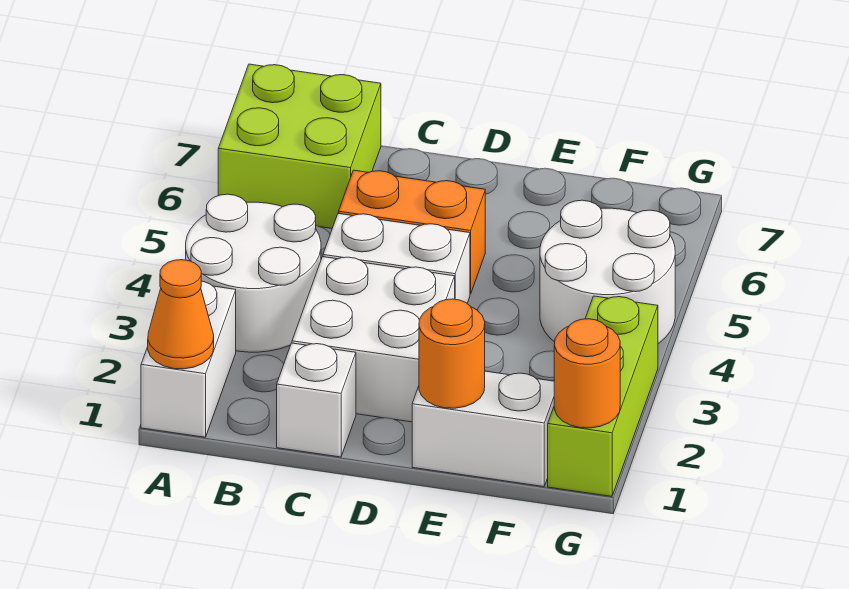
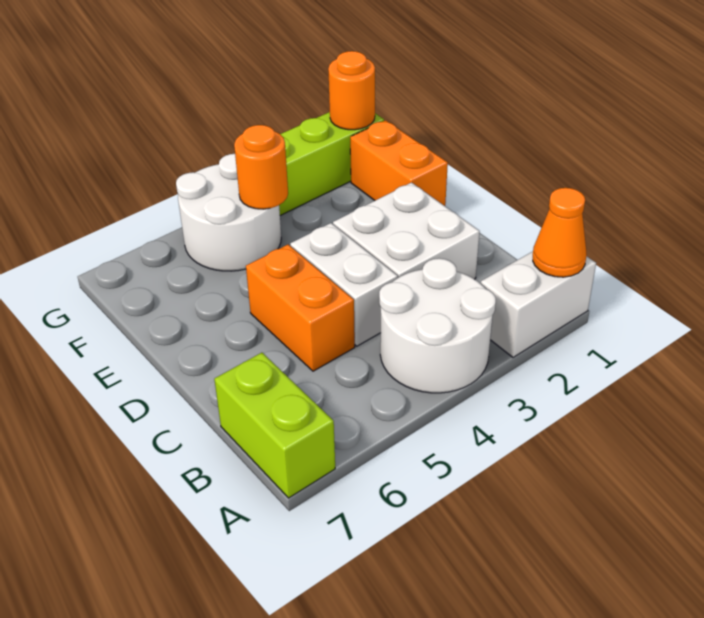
lime 2x2 brick [218,64,381,228] -> lime 1x2 brick [214,353,335,498]
white 1x1 brick [277,343,356,457] -> none
white 1x2 brick [412,371,554,487] -> orange 1x2 brick [350,120,448,206]
orange 1x1 round brick [419,299,485,408] -> orange 1x1 round brick moved to [234,125,288,209]

